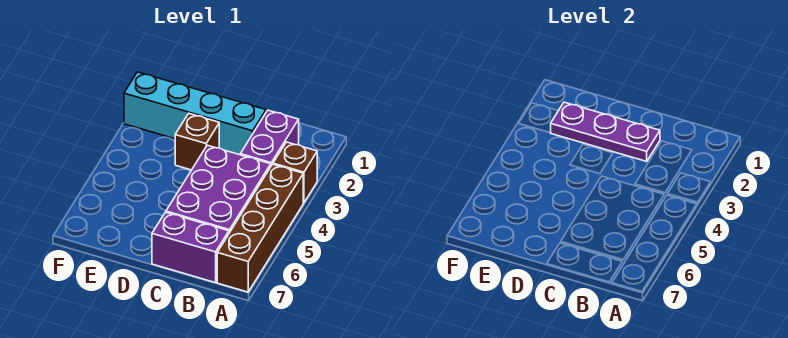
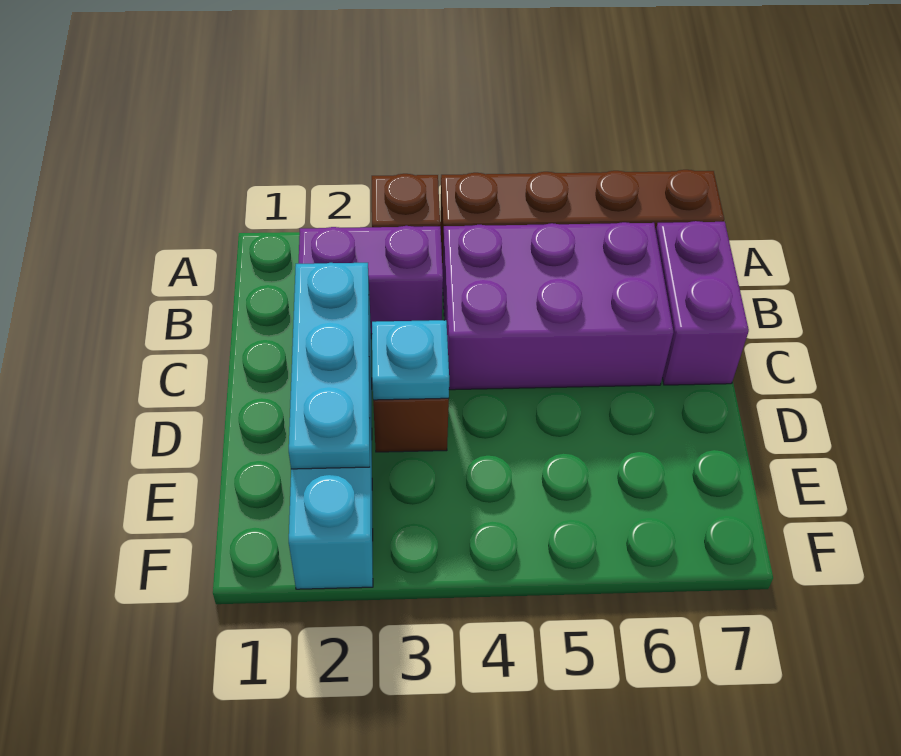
purple 1x3 plate [551,102,660,161] -> cyan 1x3 plate [289,263,370,469]
none -> cyan 1x1 plate [372,320,449,400]

